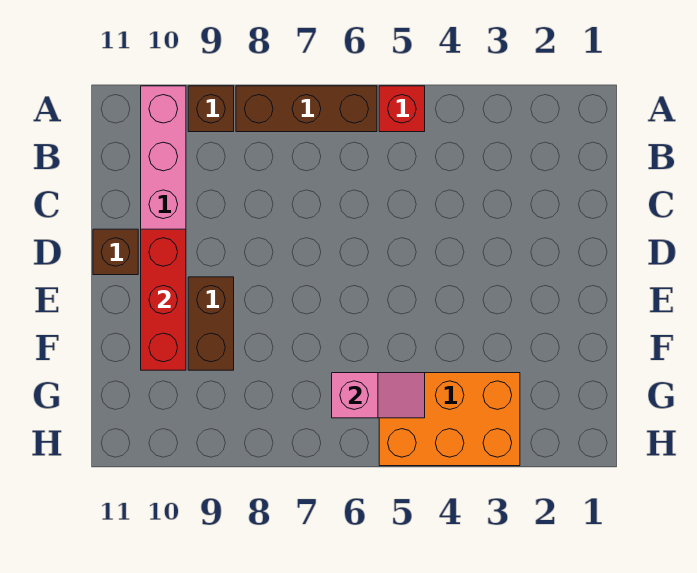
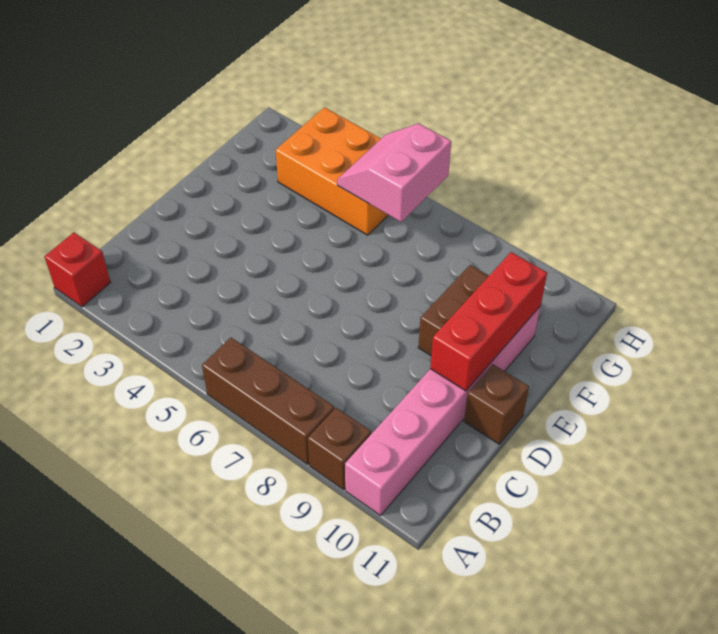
red 1x1 brick [379,86,425,132] -> red 1x1 brick moved to [44,233,110,307]
pink 1x2 slope [332,373,425,418] -> pink 2x2 slope [337,123,451,222]

